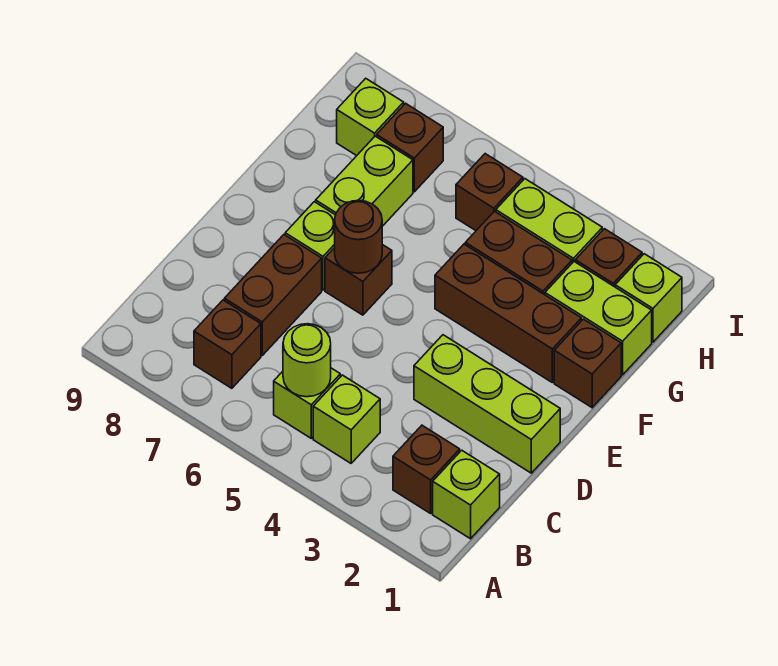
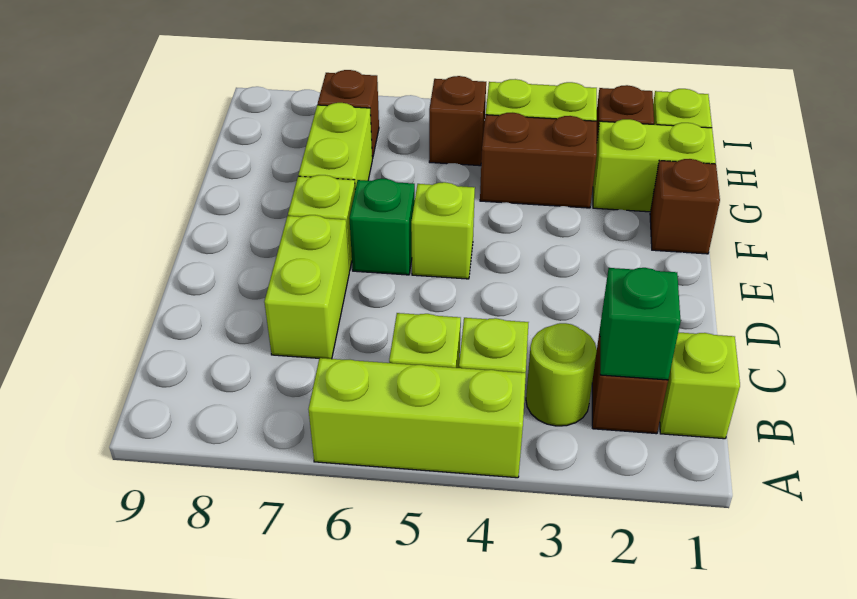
none -> green 1x1 brick [600,268,681,380]
lime 1x1 round brick [283,324,331,397] -> lime 1x1 round brick moved to [526,323,597,426]
brown 1x1 brick [194,300,261,388] -> none
brown 1x2 brick [224,235,322,355] -> lime 1x2 brick [264,215,349,359]
lime 1x3 brick [414,335,560,473] -> lime 1x3 brick moved to [308,358,526,478]
brown 1x1 brick [325,245,392,315] -> green 1x1 brick [349,179,415,275]
brown 1x1 round brick [335,200,382,273] -> none
brown 1x3 brick [435,244,581,382] -> none
lime 1x1 brick [337,78,404,156] -> lime 1x1 brick moved to [411,182,475,279]

